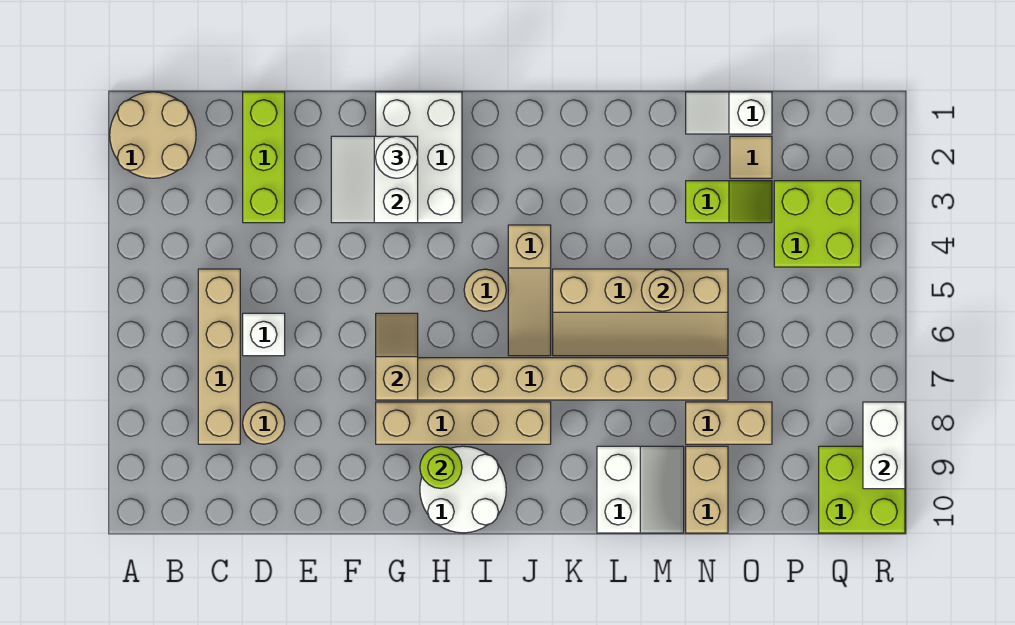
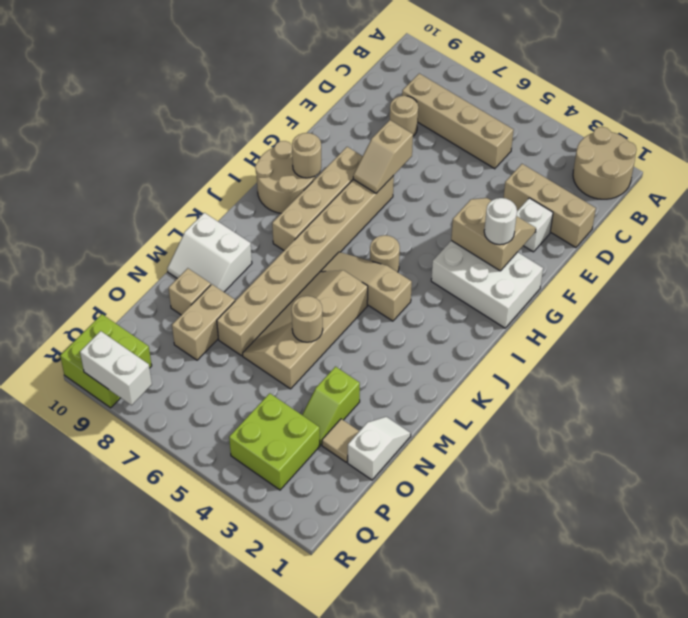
lime 1x3 brick [243,92,285,223] -> tan 1x3 brick [503,164,596,248]
white 1x1 brick [243,313,285,356] -> white 1x1 brick moved to [516,198,553,252]
white 2x2 slope [331,136,418,223] -> tan 2x2 slope [451,198,536,271]
tan 1x2 slope [376,313,418,400] -> tan 1x2 slope turned to [353,120,413,193]
white 2x2 round brick [420,446,506,533] -> tan 2x2 round brick [255,141,316,213]
lime 1x1 round brick [420,446,462,488] -> tan 1x1 round brick [292,133,321,178]
tan 1x2 brick [686,446,728,533] -> tan 1x1 brick [168,268,211,315]

